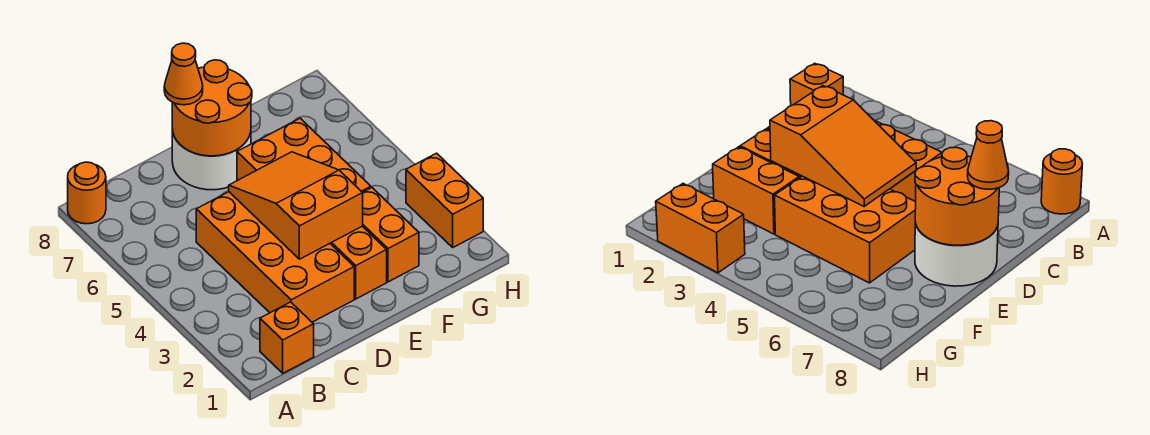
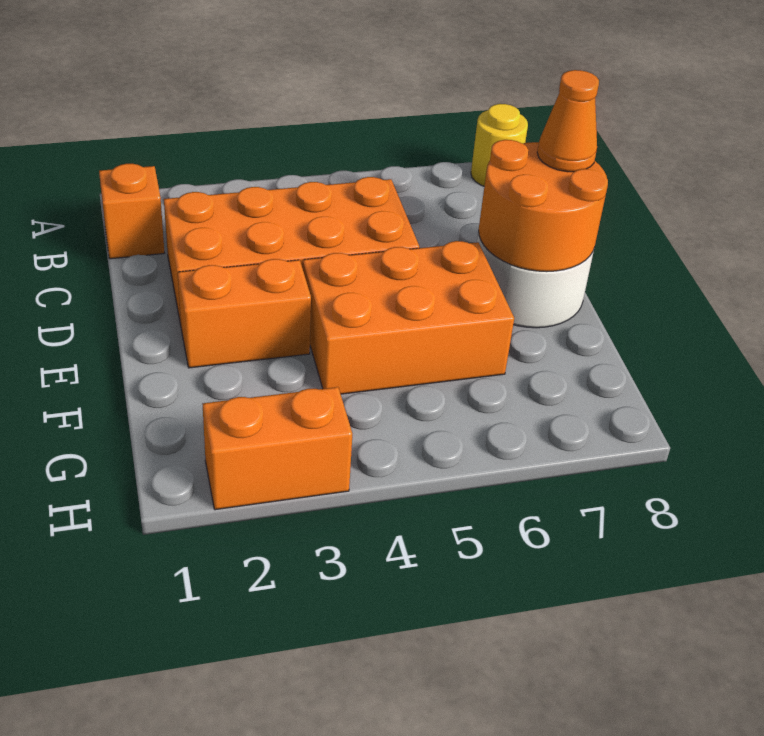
orange 1x1 round brick [68,162,106,224] -> yellow 1x1 round brick [471,104,528,186]
orange 2x3 slope [229,152,363,259] -> none
orange 1x2 brick [362,188,419,282] -> none

